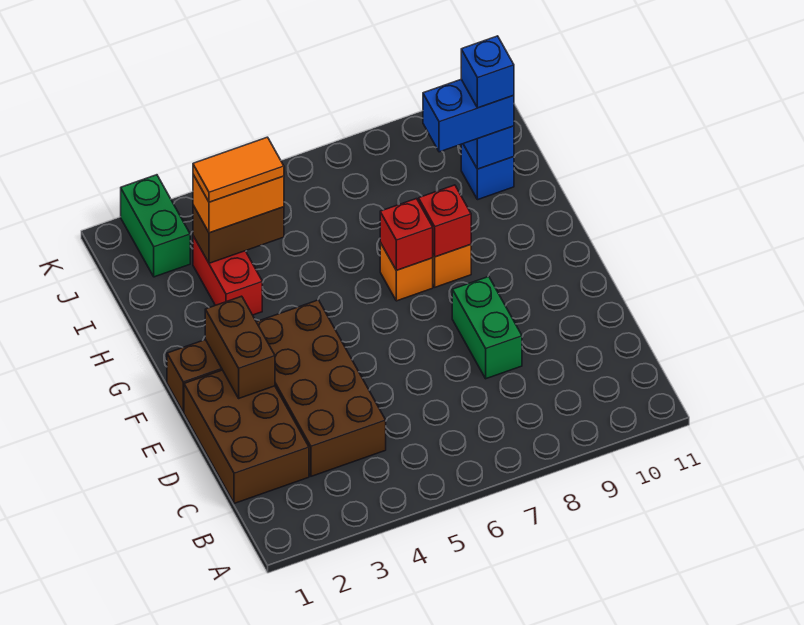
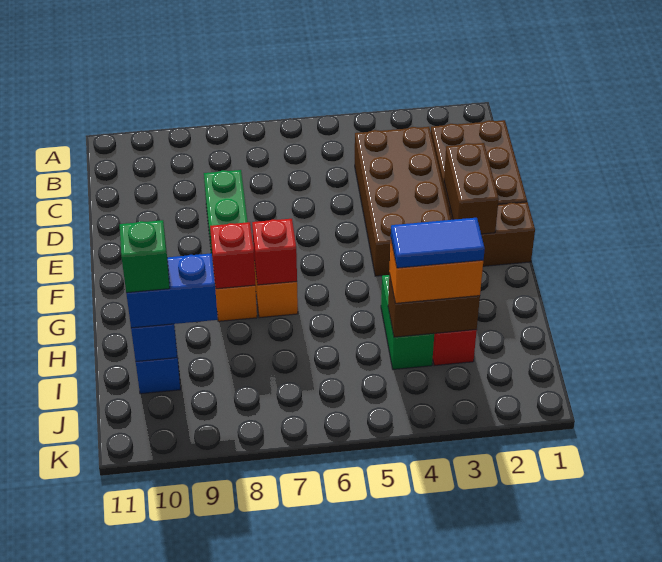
orange 1x2 tile [193,137,284,202] -> blue 1x2 tile [391,218,485,268]
blue 1x1 brick [461,36,514,108] -> green 1x1 brick [120,220,170,293]
green 1x2 brick [121,175,190,277] -> green 1x2 brick moved to [381,275,434,369]

